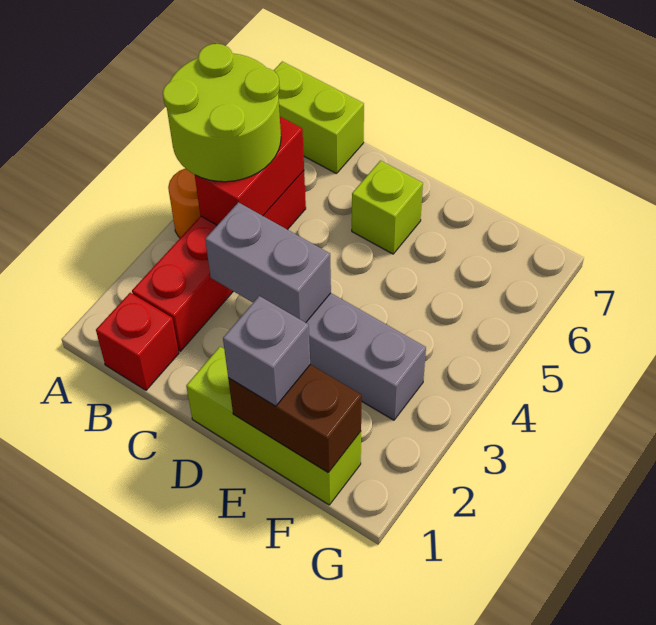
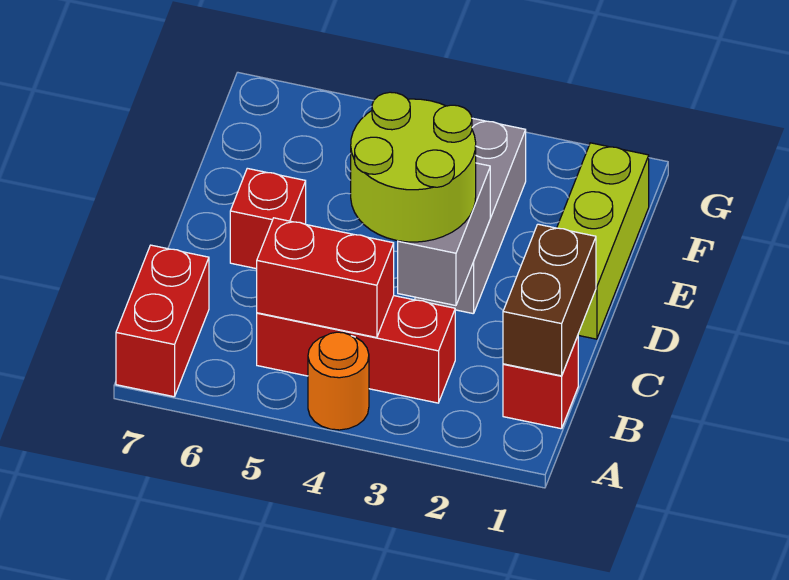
lime 2x2 round brick [163,44,281,182] -> lime 2x2 round brick moved to [351,92,476,242]
lime 1x2 brick [273,61,364,174] -> red 1x2 brick [116,245,209,397]
red 1x4 brick [132,171,306,351] -> red 1x3 brick [257,296,455,403]
lime 1x1 brick [352,161,423,254] -> red 1x1 brick [230,168,306,269]
brown 1x2 brick [228,365,361,473] -> brown 1x2 brick moved to [503,224,596,376]
grey 1x1 brick [223,296,310,406] -> none

